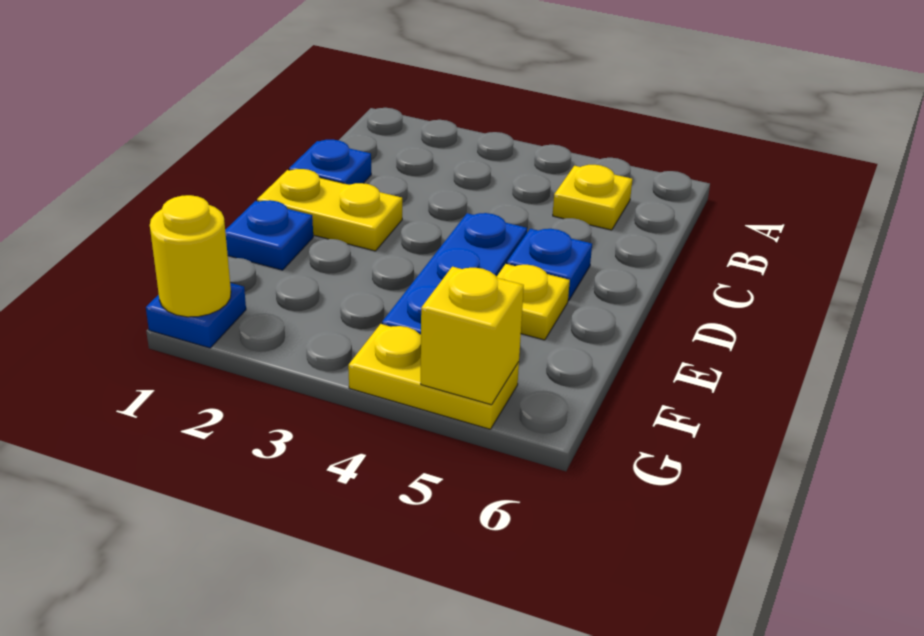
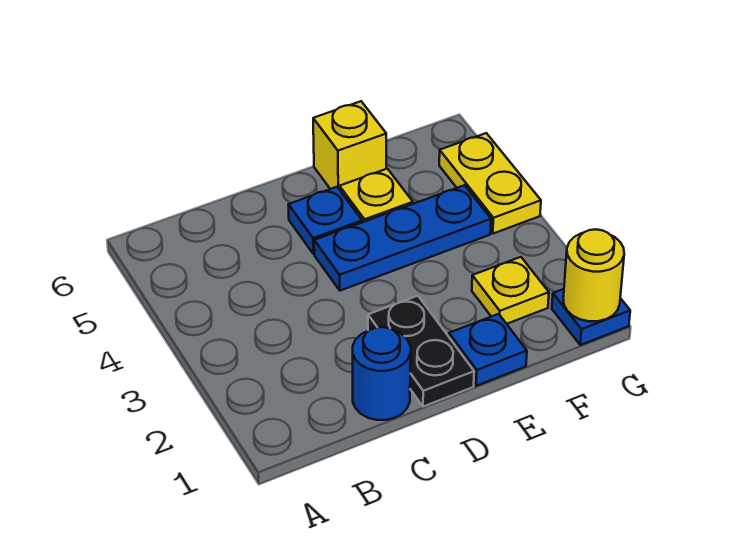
yellow 1x1 plate [553,165,632,230] -> yellow 1x1 plate moved to [472,257,549,324]
blue 1x1 plate [289,140,371,185] -> blue 1x1 round brick [353,327,411,420]
yellow 1x2 plate [257,169,402,251] -> black 1x2 plate [368,296,474,407]
yellow 1x1 brick [421,267,524,405] -> yellow 1x1 brick moved to [313,101,386,190]

